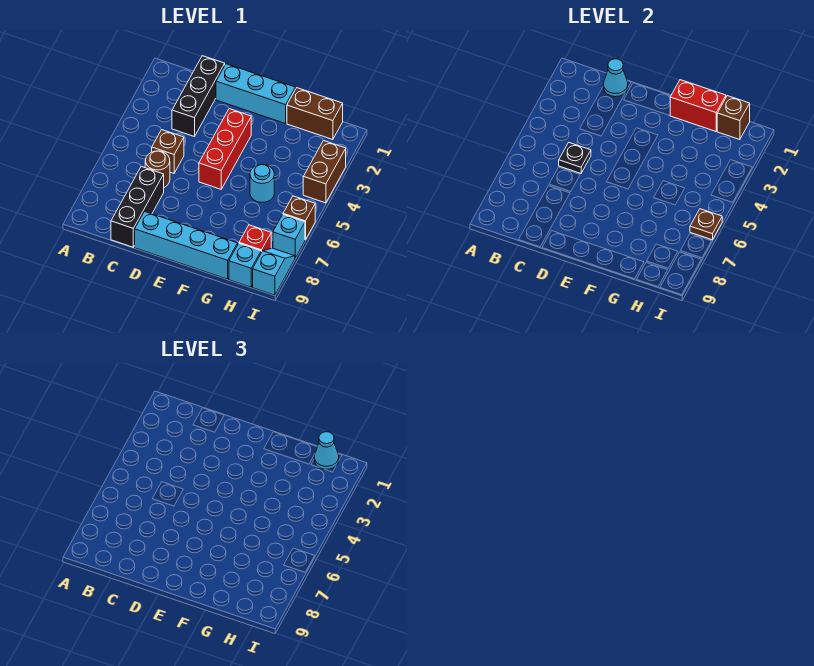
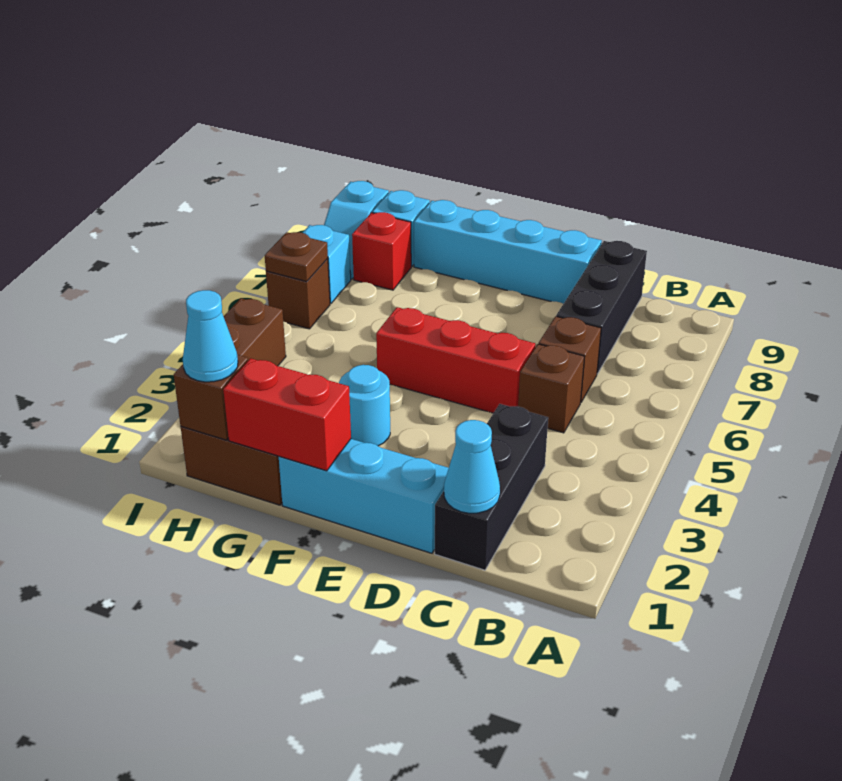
black 1x1 plate [559,143,591,173] -> none
brown 1x1 round brick [145,151,170,187] -> brown 1x1 brick [539,316,601,402]
red 1x3 brick [199,109,251,189] -> red 1x3 brick turned to [376,307,535,413]
cyan 1x1 round brick [250,164,274,202] -> cyan 1x1 round brick moved to [339,365,390,446]

